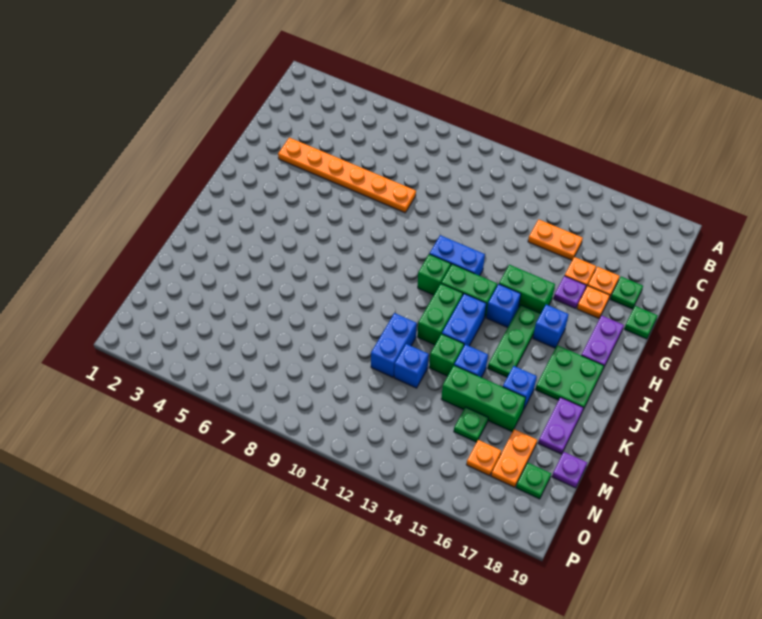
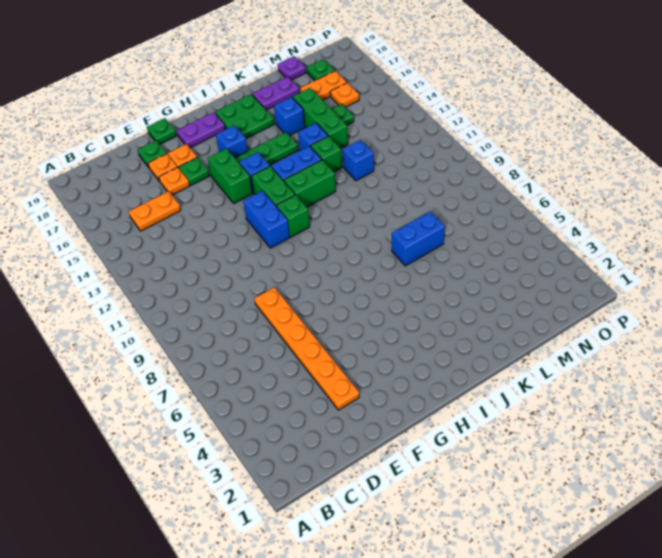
orange 1x2 plate [528,219,583,260] -> orange 1x2 plate turned to [129,191,181,231]
purple 1x1 plate [554,276,586,309] -> green 1x1 plate [179,157,209,185]
blue 1x2 brick [371,313,417,377] -> blue 1x2 brick moved to [392,211,445,266]

